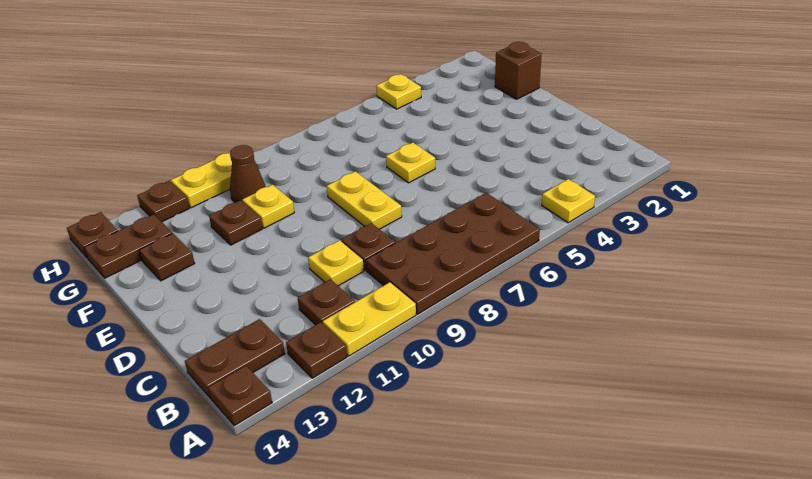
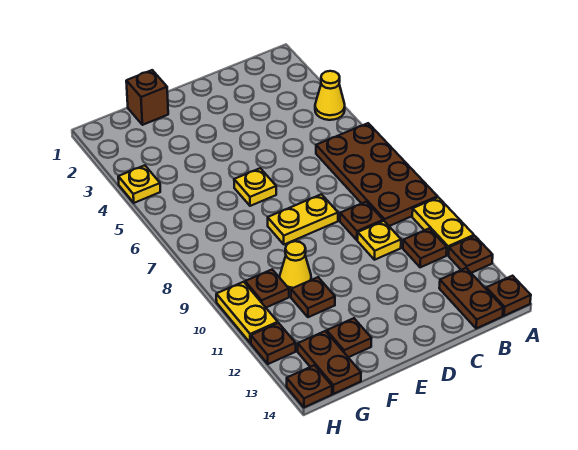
yellow 1x1 plate [542,179,595,223] -> yellow 1x1 cone [315,71,345,120]
yellow 1x1 plate [242,185,294,228] -> yellow 1x1 cone [280,241,311,292]
brown 1x1 cone [230,145,265,203] -> brown 1x1 plate [245,270,289,307]

